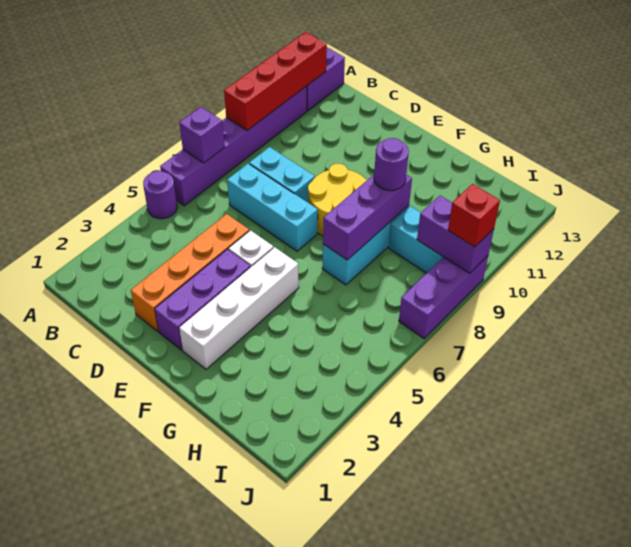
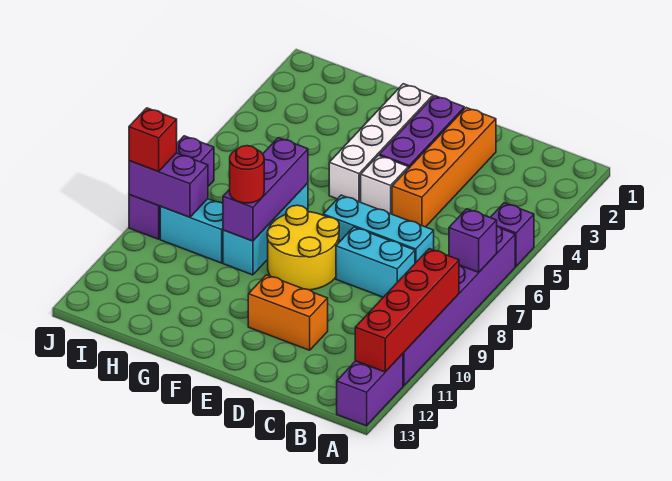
purple 1x1 round brick [143,171,177,219] -> purple 1x1 brick [490,203,534,266]
none -> orange 1x2 brick [248,275,328,350]
purple 1x1 round brick [374,138,409,190] -> red 1x1 round brick [229,146,264,203]

